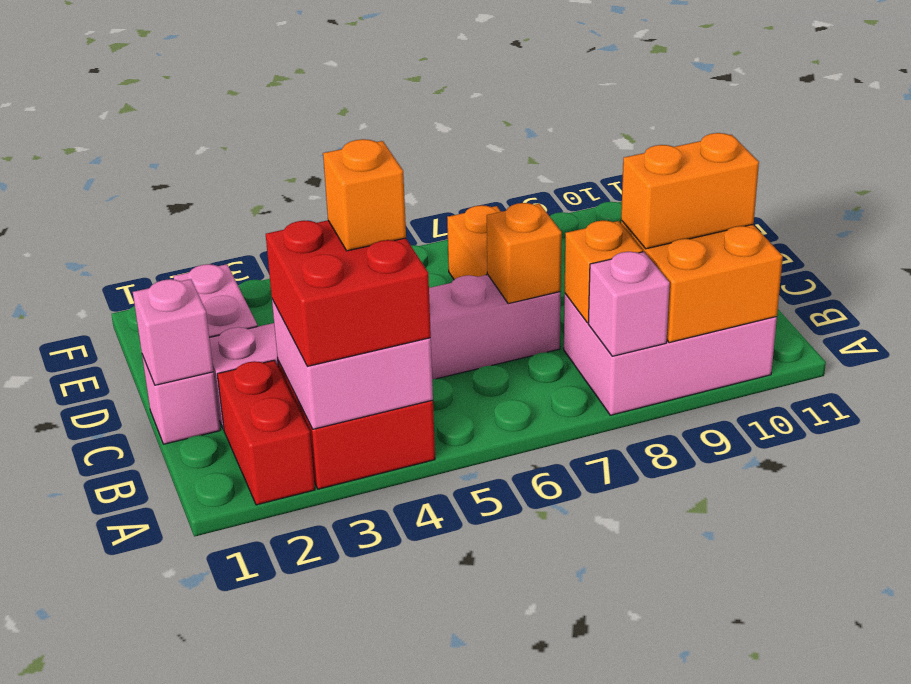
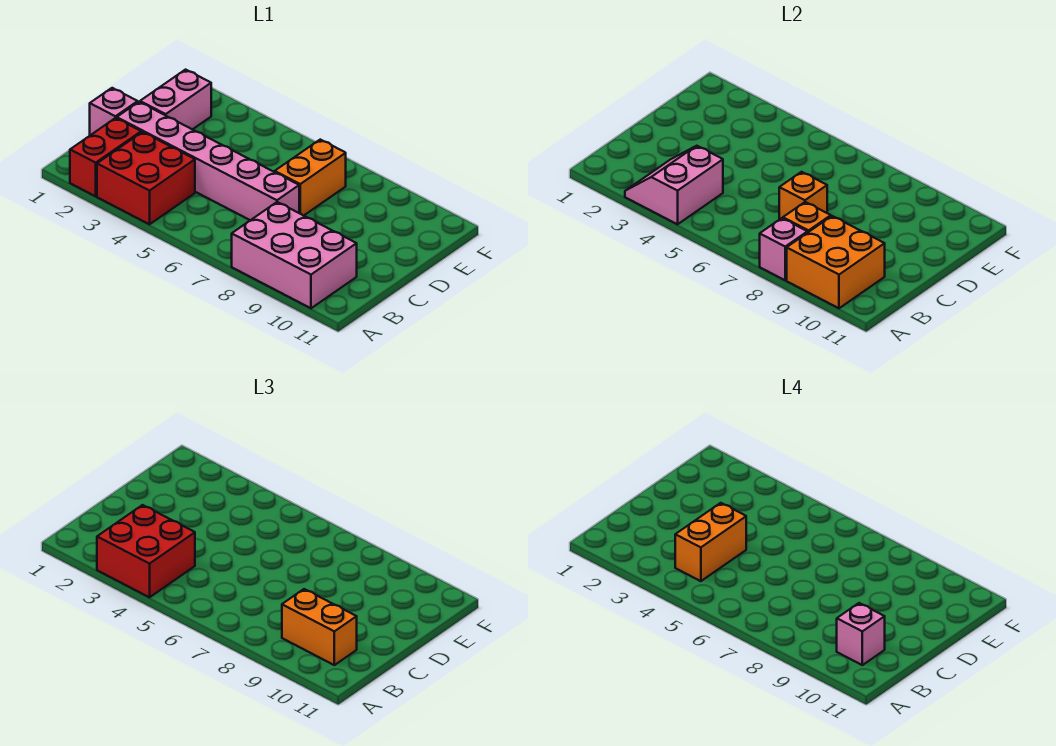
pink 2x2 brick [272,299,433,429] -> pink 2x2 slope [625,146,723,224]
orange 1x1 brick [323,139,406,251] -> orange 1x2 brick [675,503,746,581]
pink 1x1 brick [133,279,213,385] -> pink 1x1 brick moved to [837,603,885,665]

